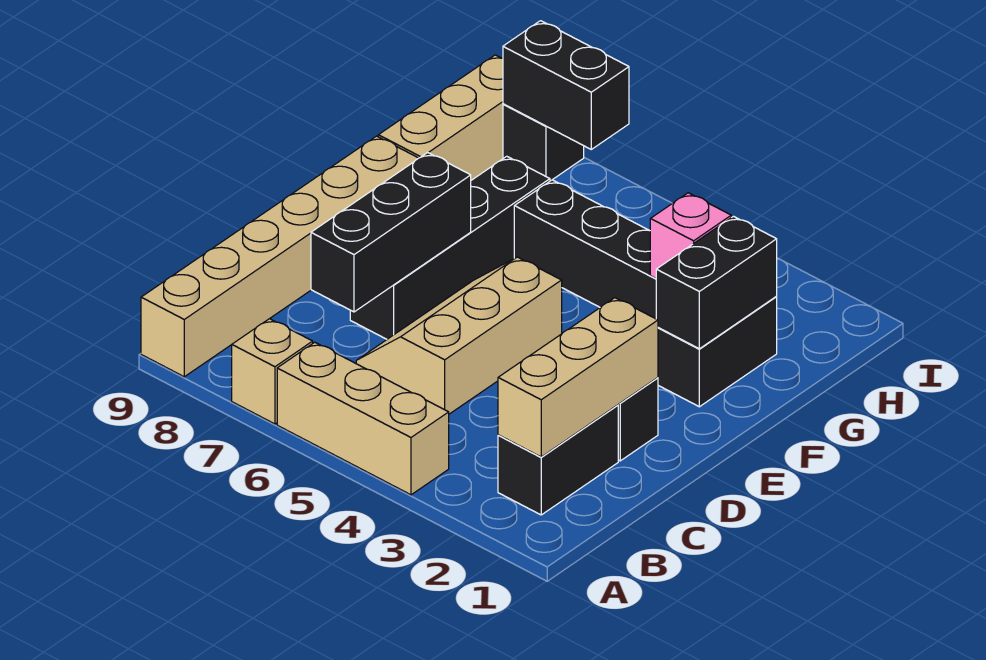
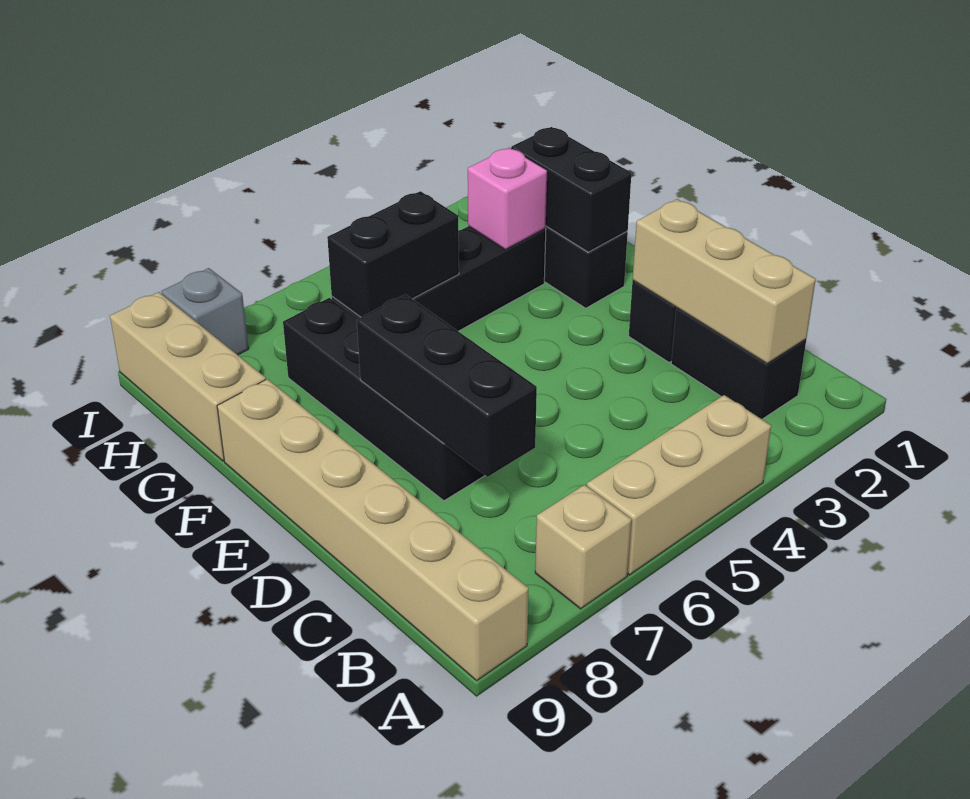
tan 2x3 slope [356,257,562,414] -> none
black 1x2 brick [503,21,629,149] -> black 1x2 brick moved to [327,191,459,317]
black 1x1 brick [503,104,584,181] -> grey 1x1 brick [162,268,249,355]

